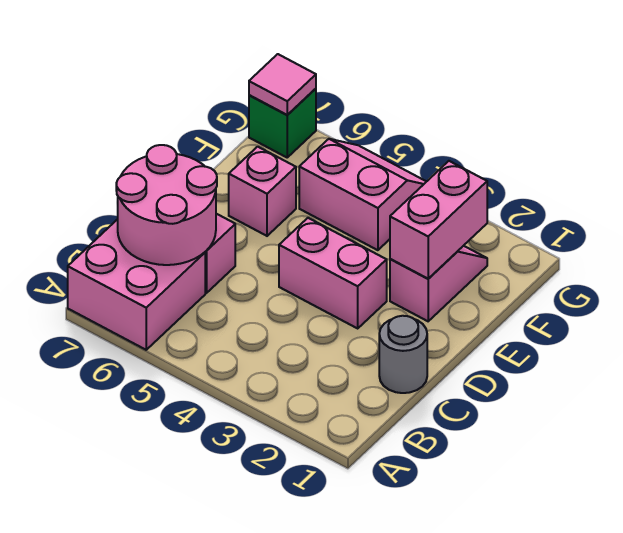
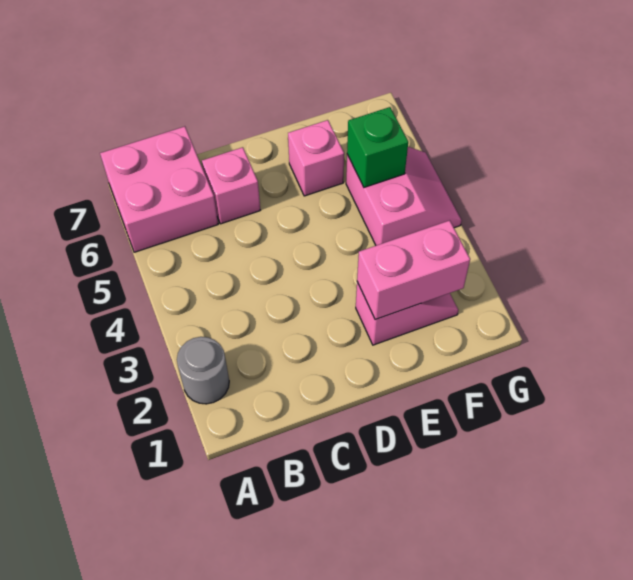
pink 2x2 round brick [116,145,217,265] -> none
grey 1x1 round brick [379,316,427,393] -> grey 1x1 round brick moved to [177,337,229,404]
pink 1x2 brick [279,218,387,328] -> none
green 1x1 brick [249,89,316,157] -> green 1x1 brick moved to [347,107,408,187]
pink 1x1 tile [249,54,316,115] -> none

